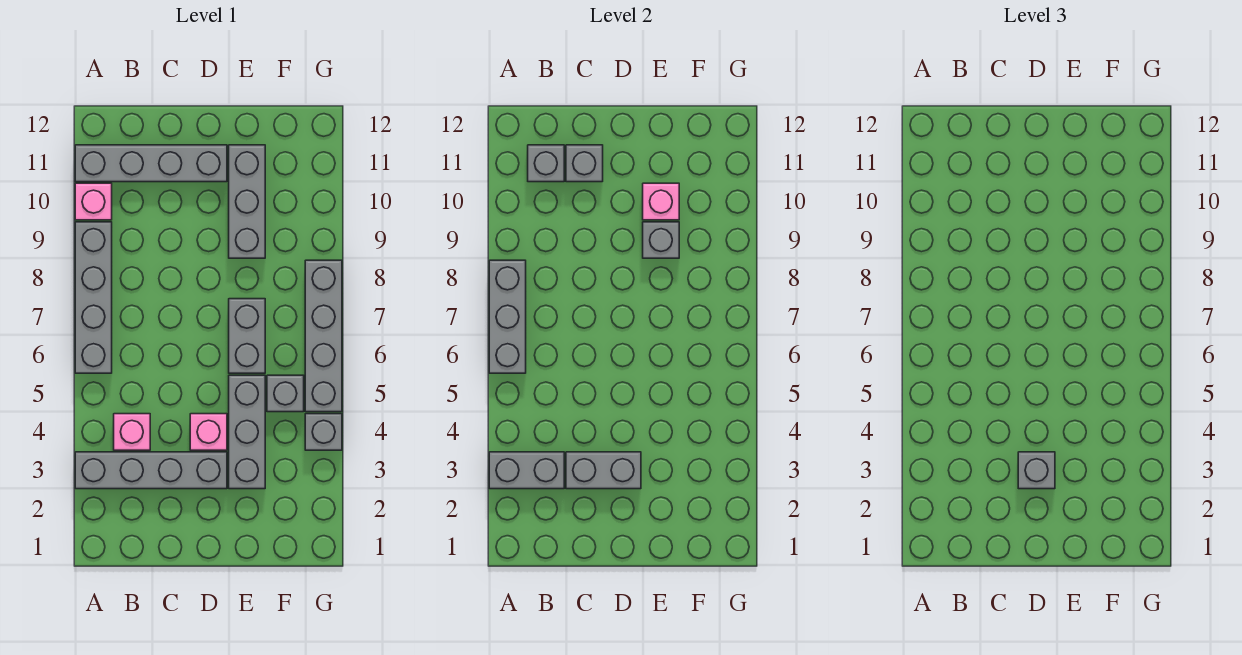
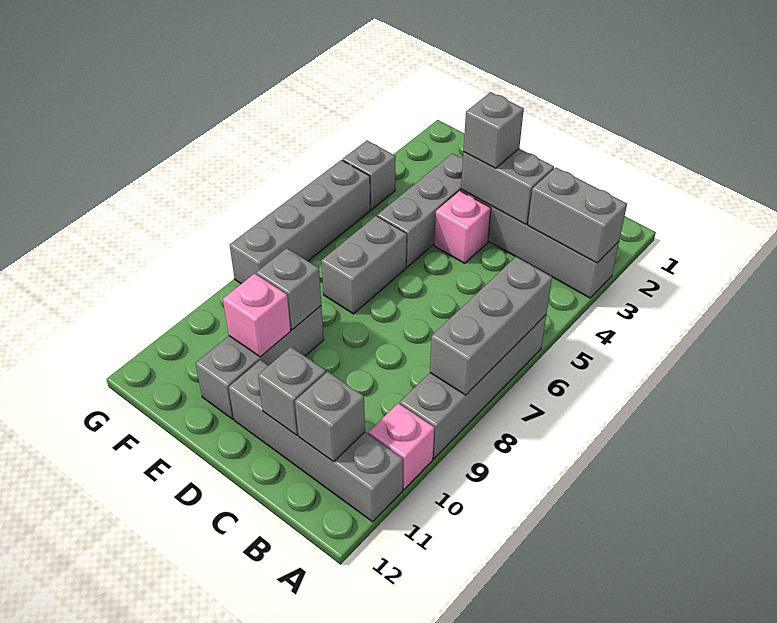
pink 1x1 brick [114,414,150,450] -> none
grey 1x1 brick [267,375,304,412] -> none

